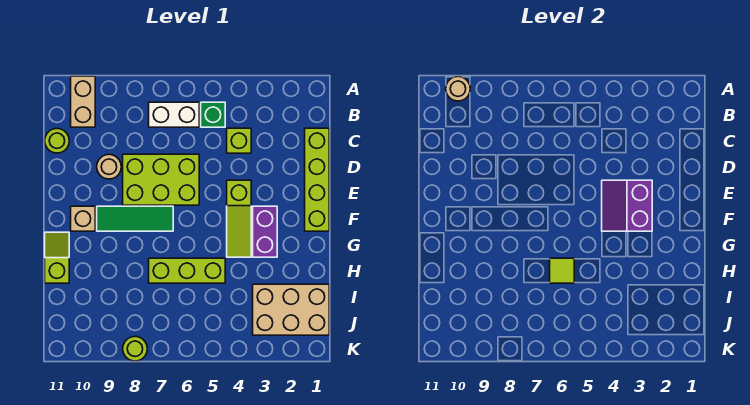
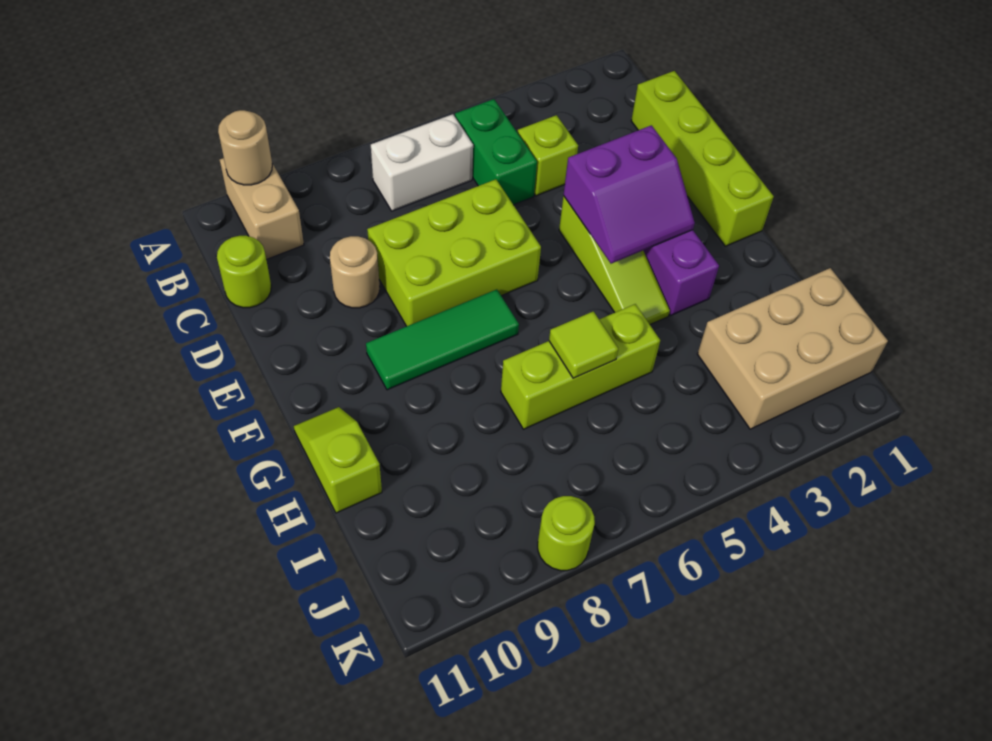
green 1x1 brick [201,102,225,127] -> green 1x2 brick [455,99,537,205]
purple 2x2 slope [602,180,652,231] -> purple 2x2 slope turned to [564,125,695,264]
tan 1x1 brick [71,206,95,231] -> none

